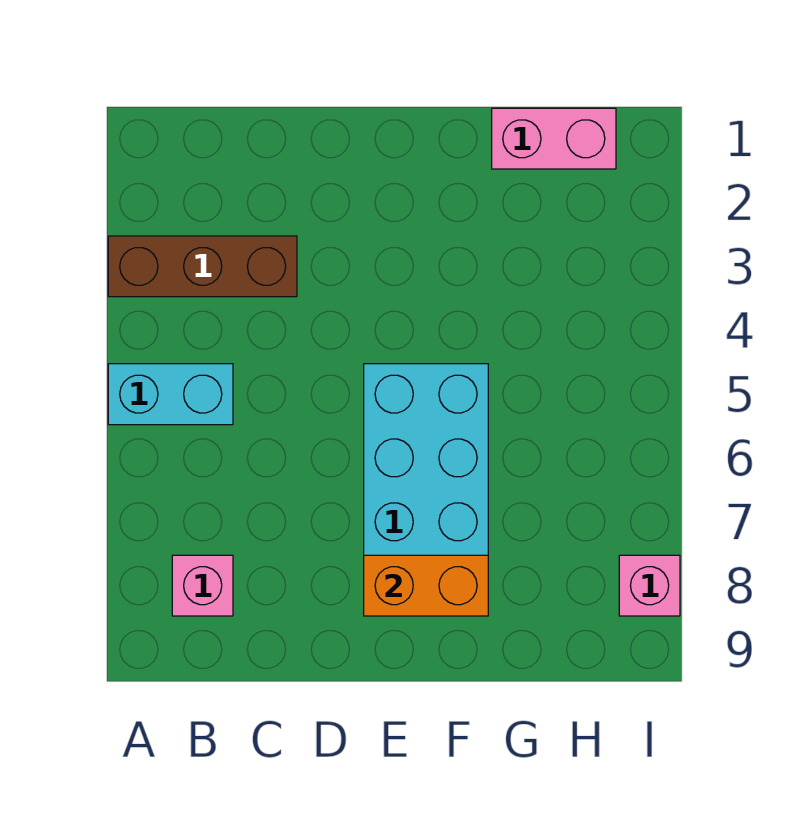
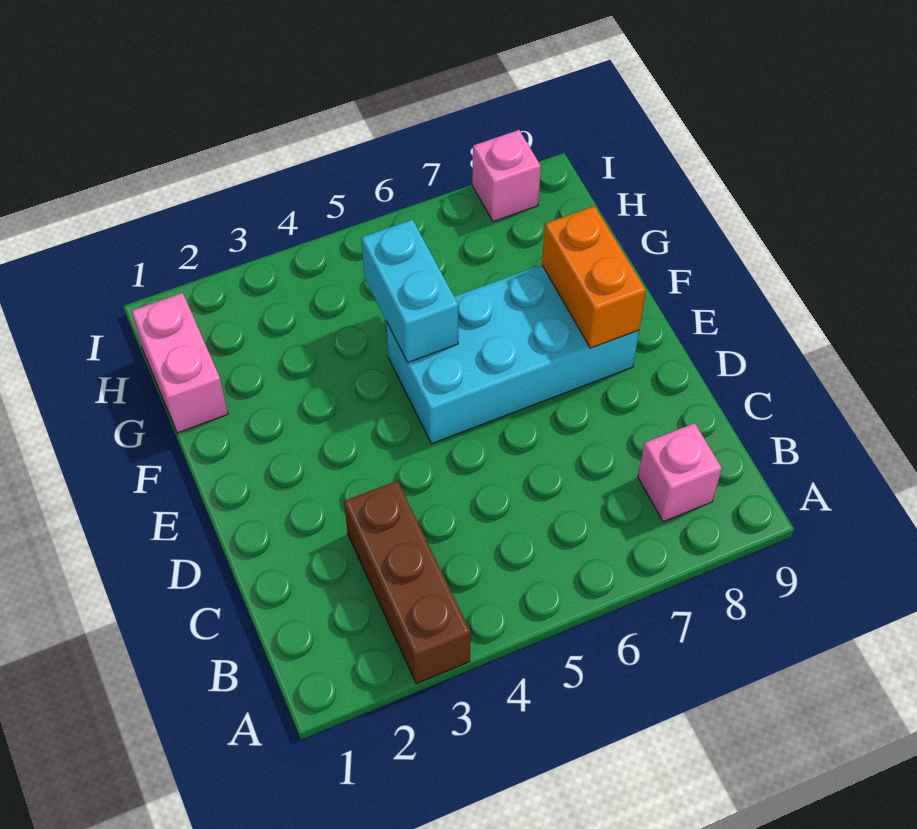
cyan 1x2 brick [108,364,233,425] -> cyan 1x2 brick moved to [361,219,458,362]

